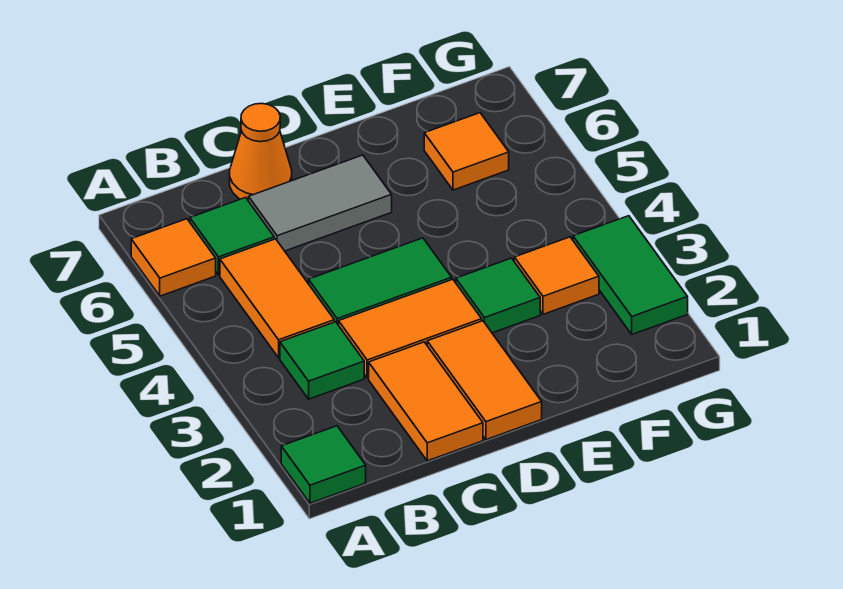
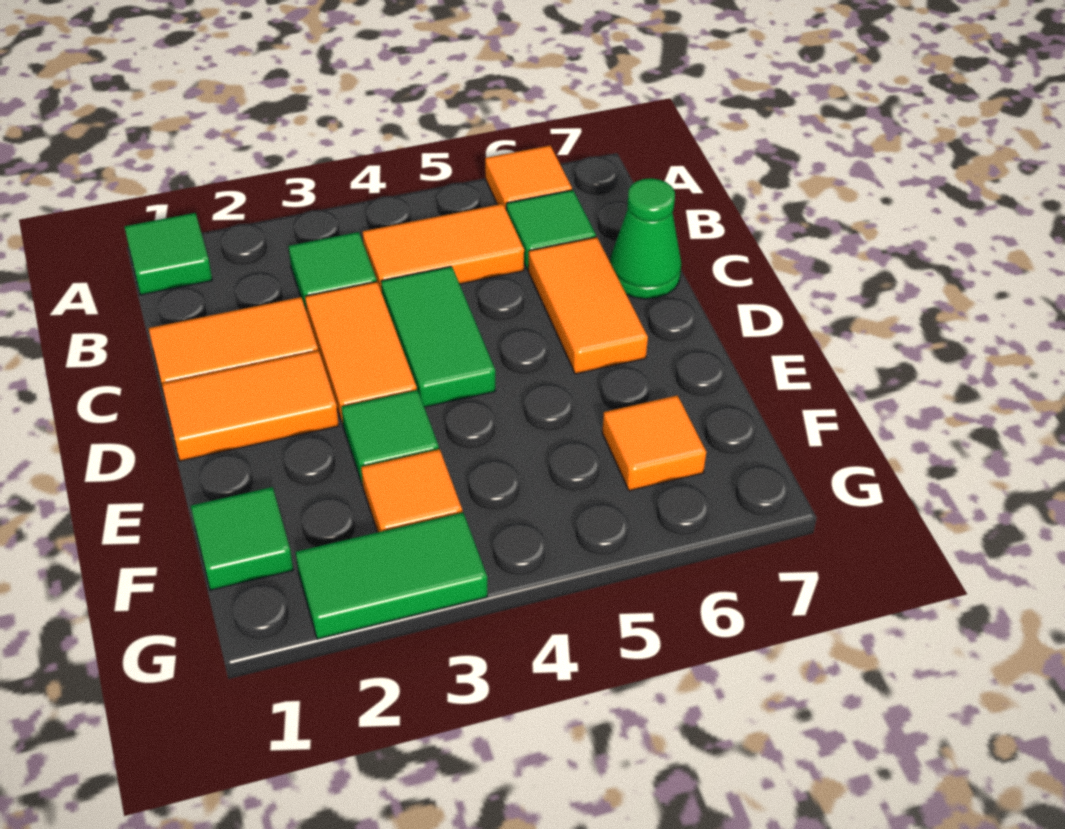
grey 1x2 tile [248,155,392,251] -> orange 1x2 tile [528,237,648,374]
orange 1x1 cone [230,103,292,200] -> green 1x1 cone [610,178,681,299]
none -> green 1x1 tile [191,487,293,590]

